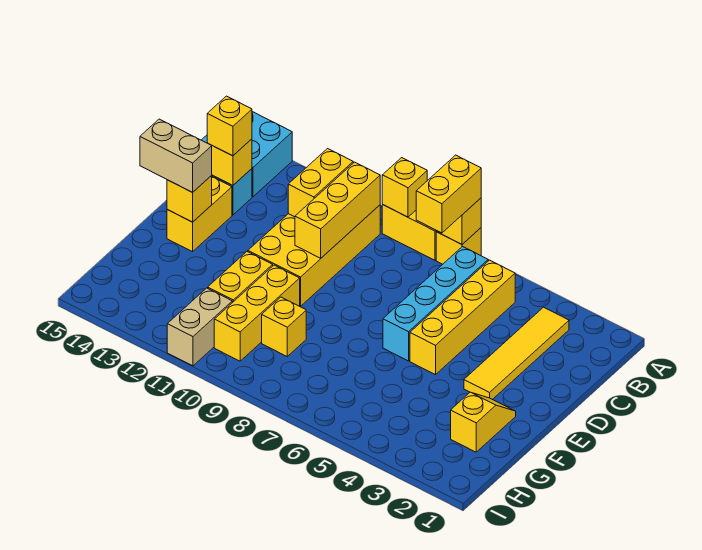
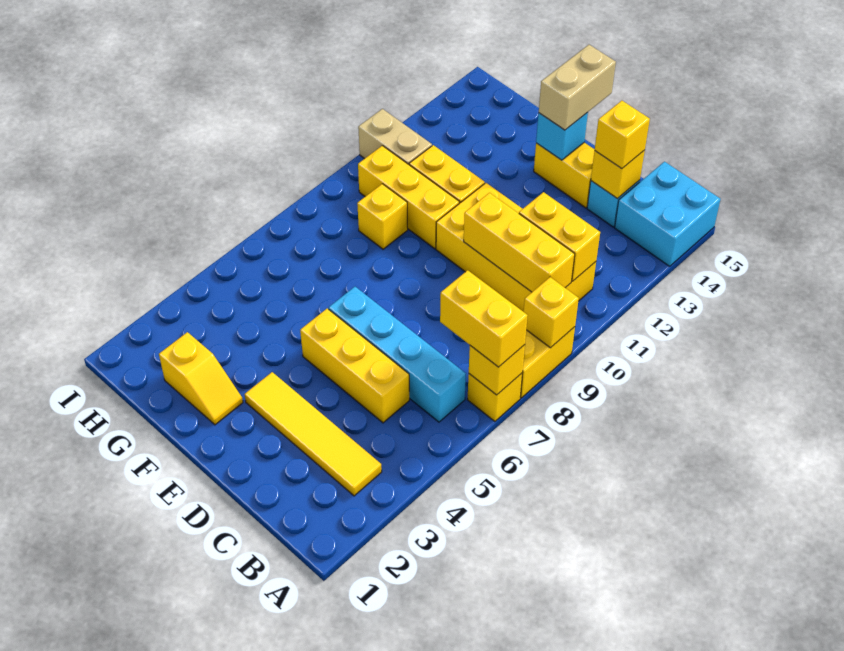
yellow 1x4 brick [410,260,515,375] -> yellow 1x3 brick [300,309,409,423]
yellow 1x1 brick [167,176,212,222] -> cyan 1x1 brick [536,112,588,160]

